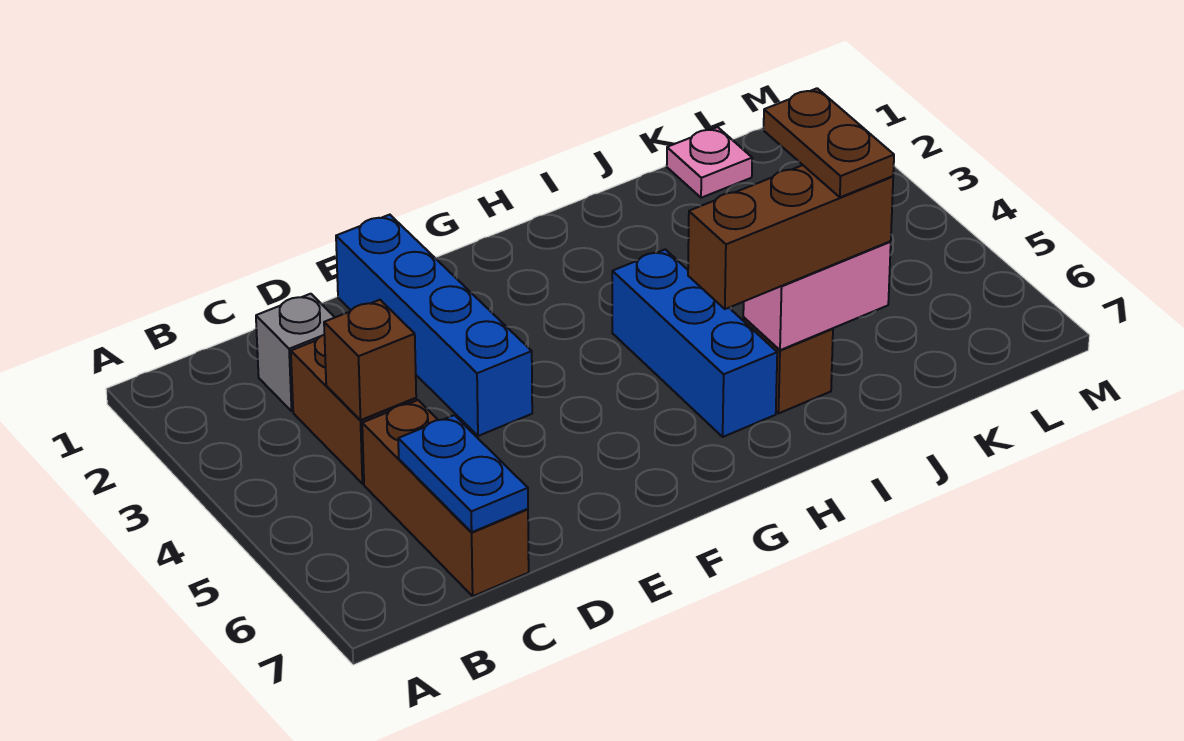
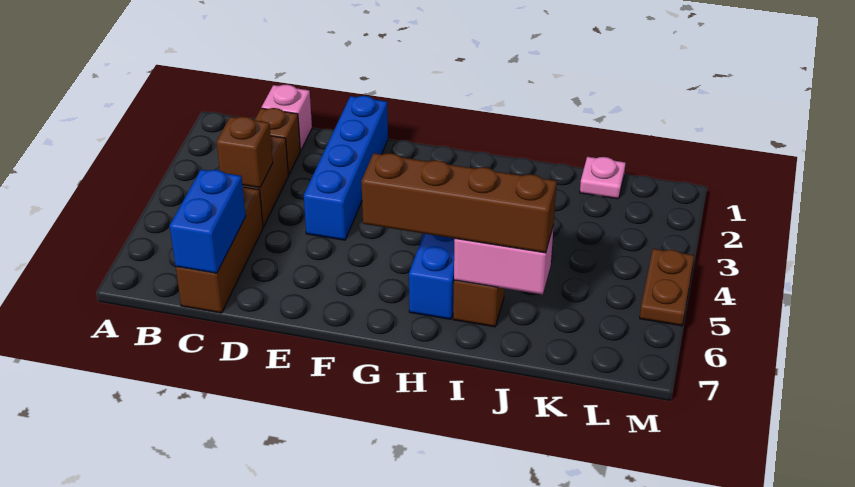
none -> pink 1x1 brick [261,85,312,151]
grey 1x1 brick [256,294,335,411] -> brown 1x1 brick [255,108,300,175]
blue 1x2 plate [398,415,528,532] -> blue 1x2 brick [170,170,246,273]
brown 1x3 brick [688,165,893,309] -> brown 1x4 brick [362,153,557,253]
brown 1x2 plate [764,88,894,197] -> brown 1x2 plate moved to [640,249,694,326]

